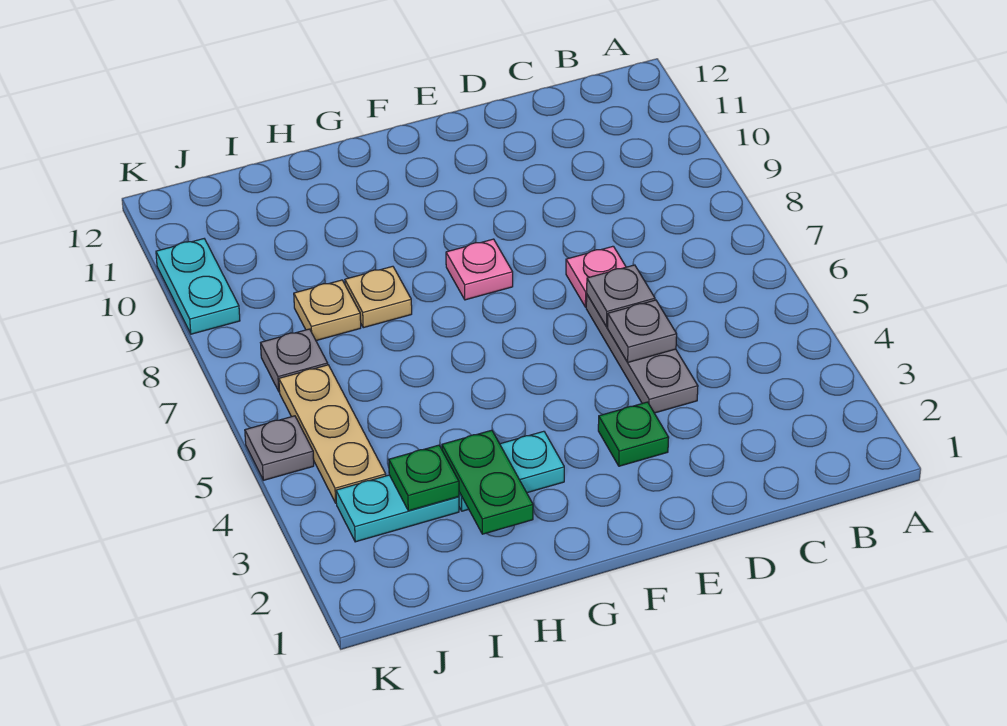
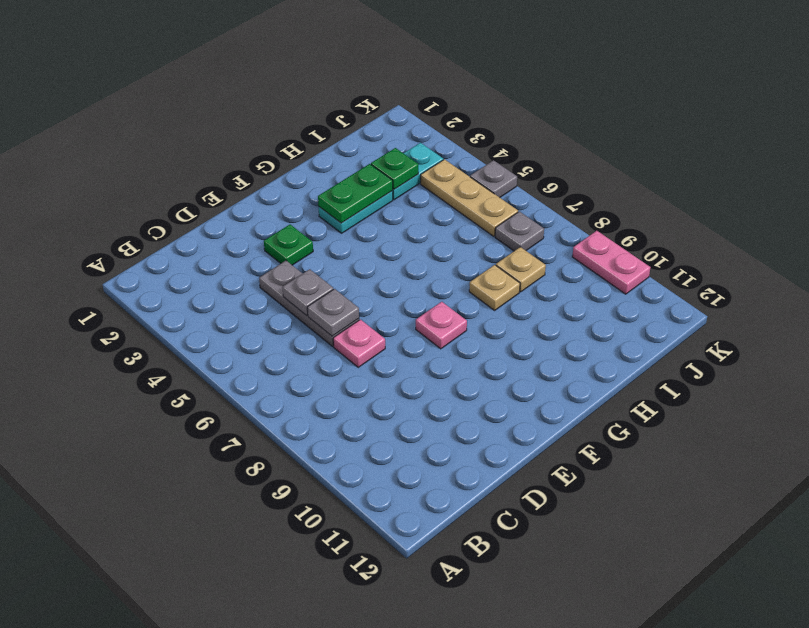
green 1x2 plate [442,430,533,534] -> green 1x2 plate turned to [318,164,393,223]
cyan 1x2 plate [156,239,240,334] -> pink 1x2 plate [572,231,651,294]

